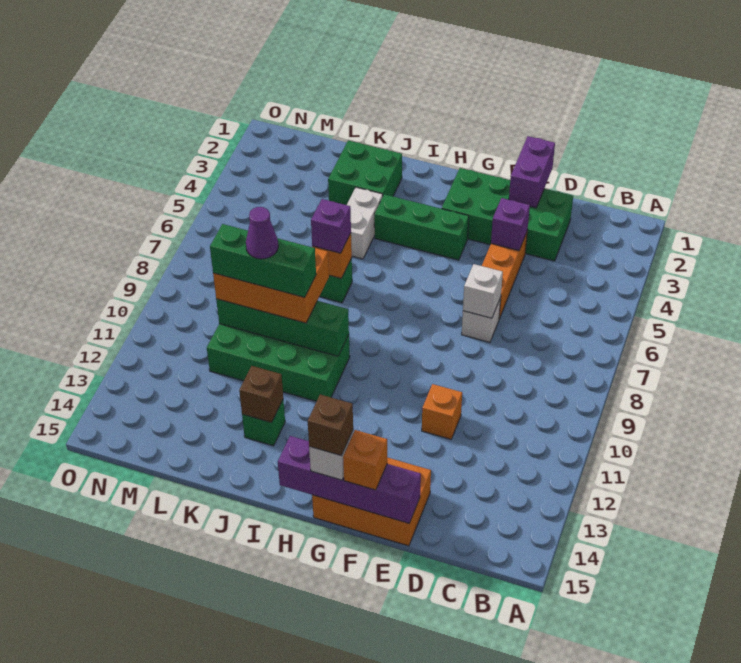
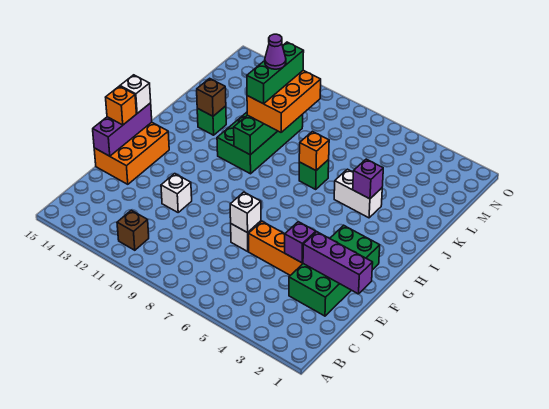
purple 1x2 brick [509,136,555,208] -> purple 1x3 brick [303,232,373,294]
orange 1x1 brick [422,384,462,439] -> white 1x1 brick [161,174,192,212]
purple 1x4 brick [278,436,421,523] -> purple 1x3 brick [93,103,152,156]
green 1x3 brick [374,194,469,260] -> none
brown 1x1 brick [308,395,353,455] -> brown 1x1 brick moved to [117,210,149,250]
green 2x2 brick [328,140,402,205] -> none
purple 1x1 brick [311,199,351,253] -> purple 1x1 brick moved to [353,159,383,199]

